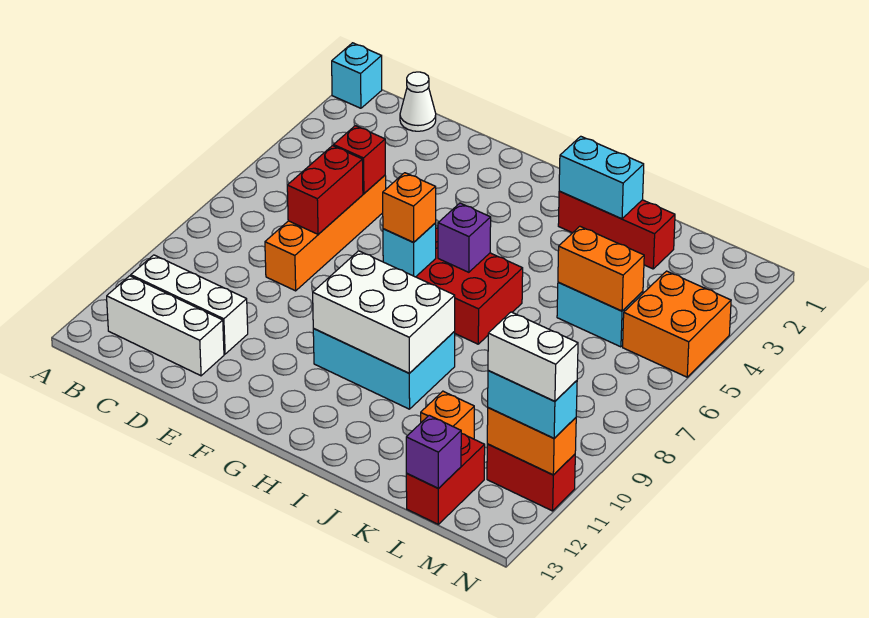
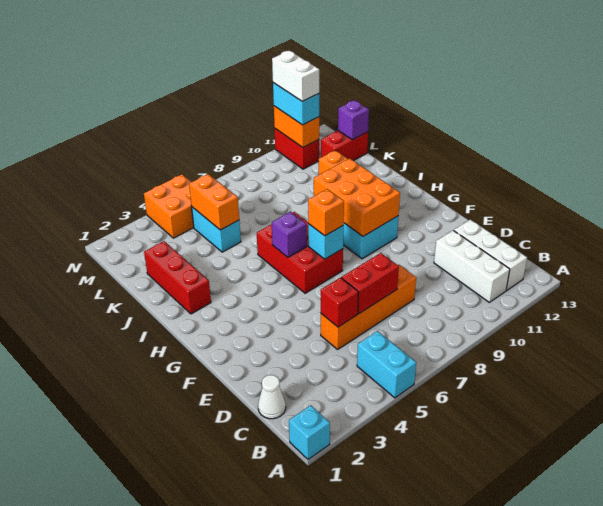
white 2x3 brick [313,251,455,373] -> orange 2x3 brick [314,158,400,236]
cyan 1x2 brick [559,136,644,219] -> cyan 1x2 brick moved to [357,331,416,398]

